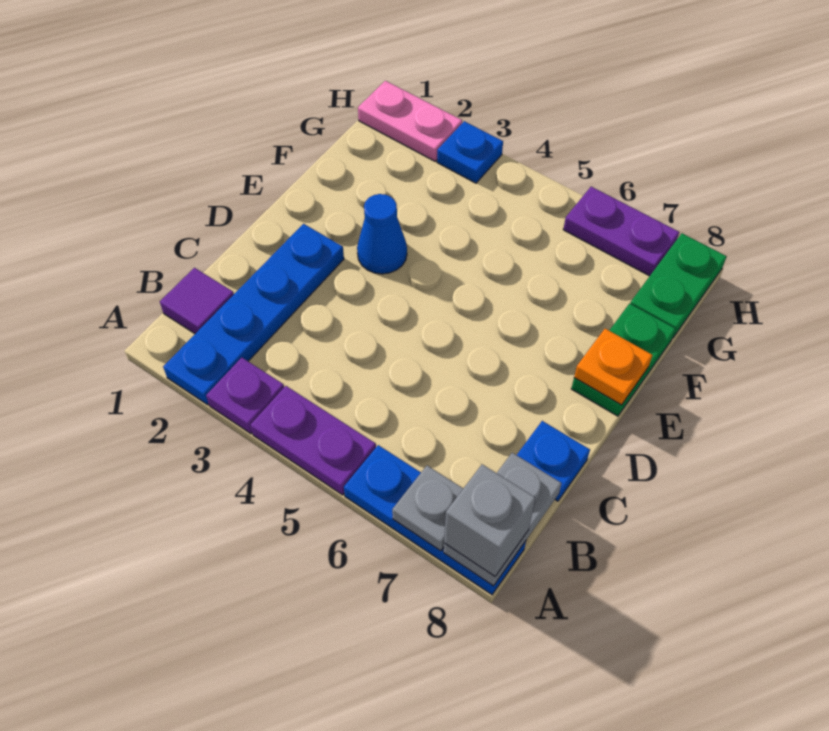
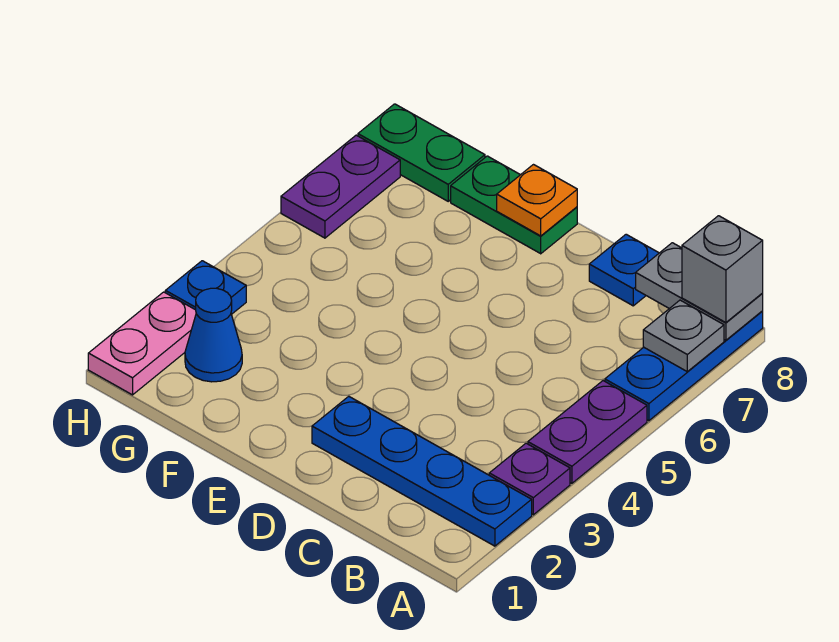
purple 1x1 tile [160,268,234,334] -> none
blue 1x1 cone [357,194,407,274] -> blue 1x1 cone moved to [185,288,242,382]

